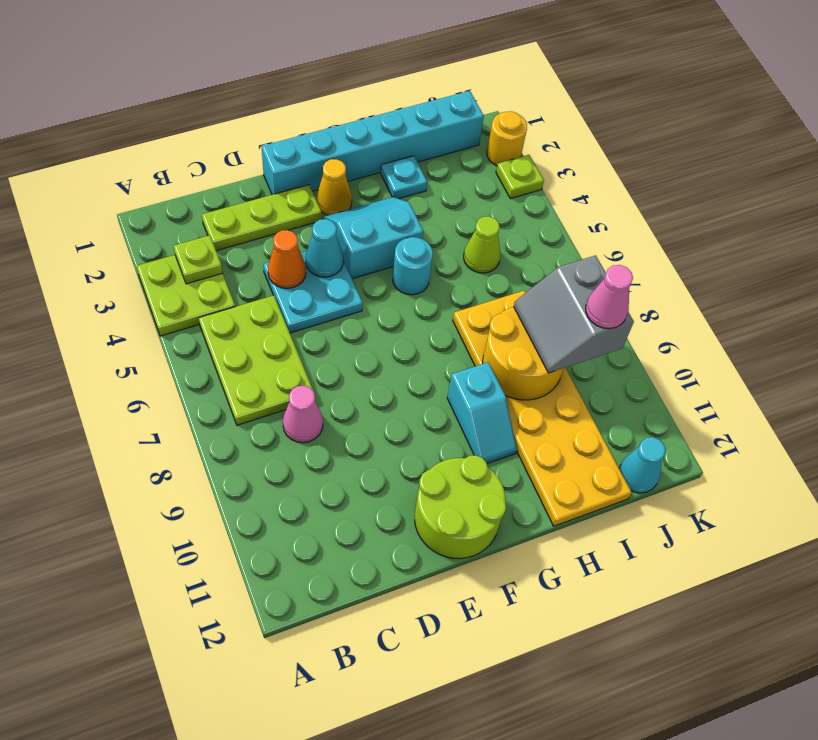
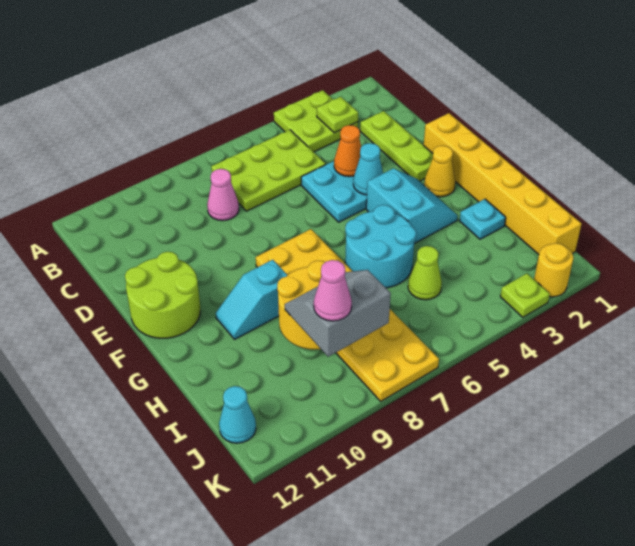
cyan 1x6 brick [262,91,484,195] -> yellow 1x6 brick [424,113,581,255]
cyan 1x1 round brick [393,237,433,295] -> cyan 2x2 round brick [345,205,416,288]
yellow 2x6 plate [453,291,632,526] -> yellow 2x6 plate turned to [256,229,439,401]

